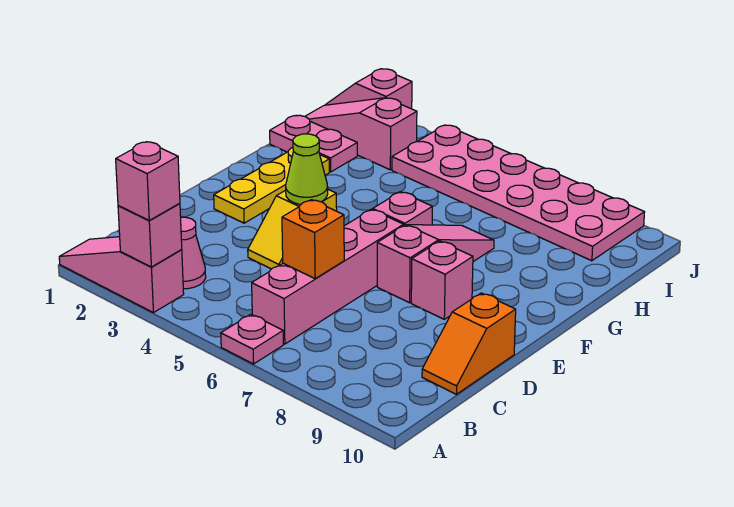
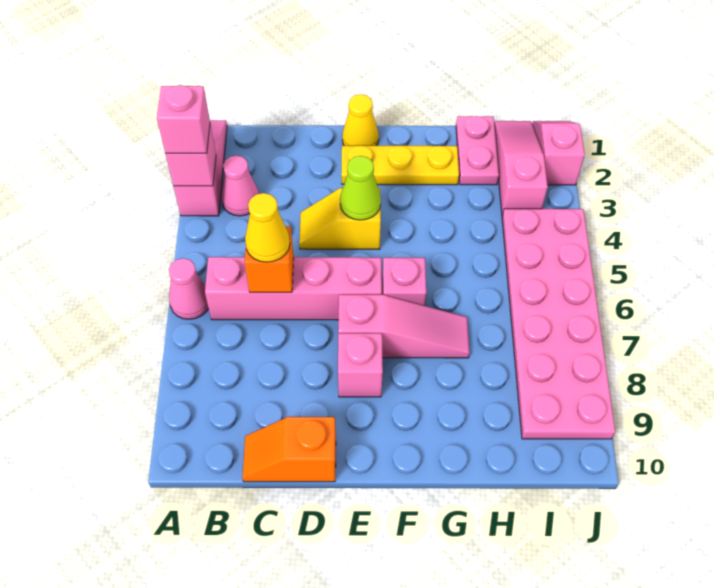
pink 1x1 plate [221,314,283,364] -> pink 1x1 cone [169,258,209,319]
none -> yellow 1x1 cone [245,193,290,262]
none -> yellow 1x1 cone [342,94,379,146]

